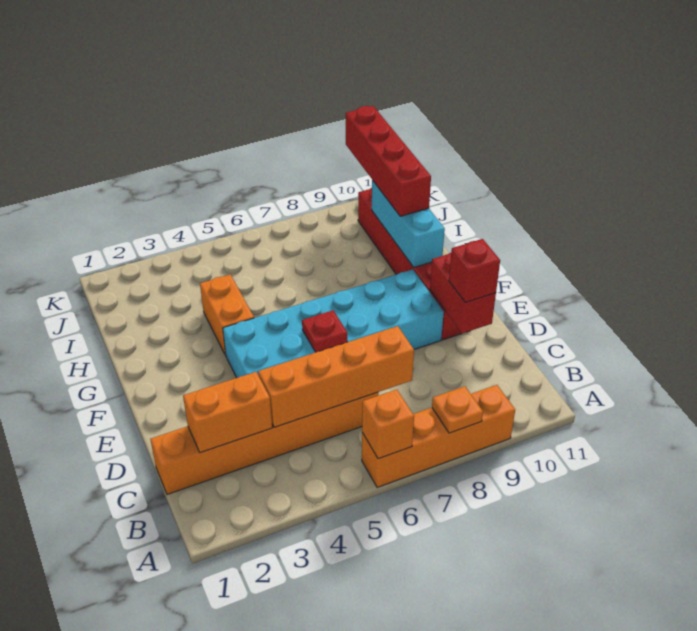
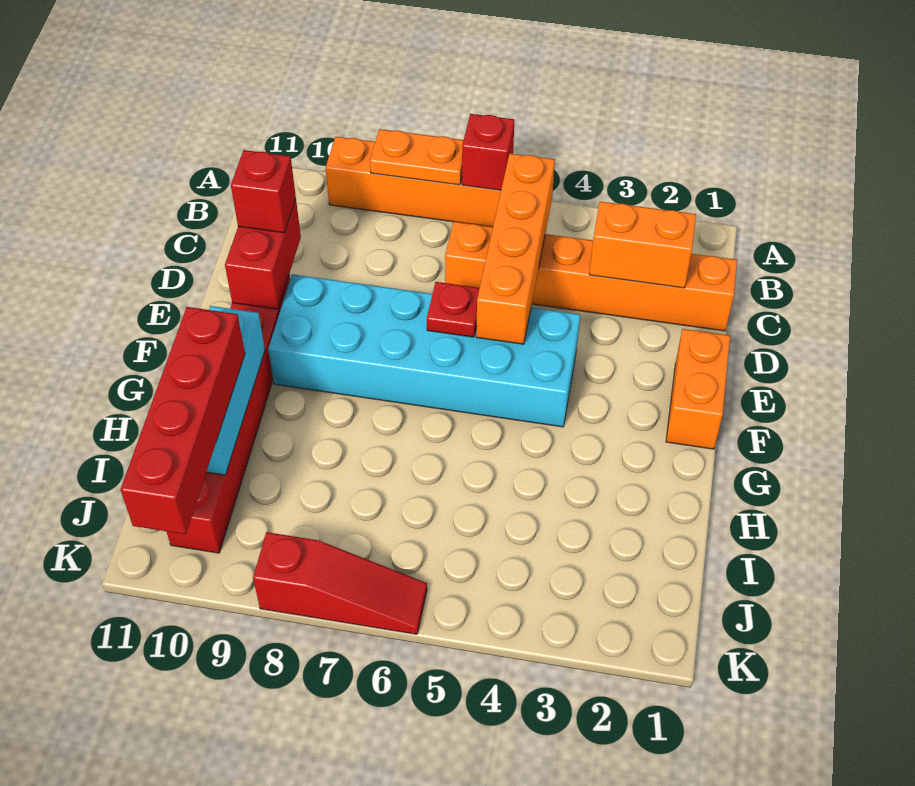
orange 1x1 brick [362,390,414,459] -> red 1x1 brick [462,114,515,190]
orange 1x1 plate [432,386,483,433] -> orange 1x2 plate [370,129,463,185]
orange 1x4 brick [258,326,414,427] -> orange 1x4 brick turned to [476,154,555,344]
orange 1x2 brick [200,274,254,355] -> orange 1x2 brick moved to [666,329,730,449]
none -> red 1x3 slope [253,532,427,634]

